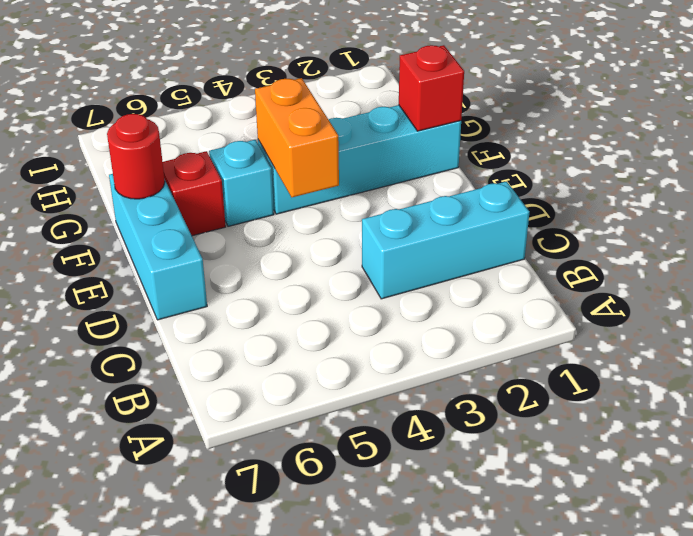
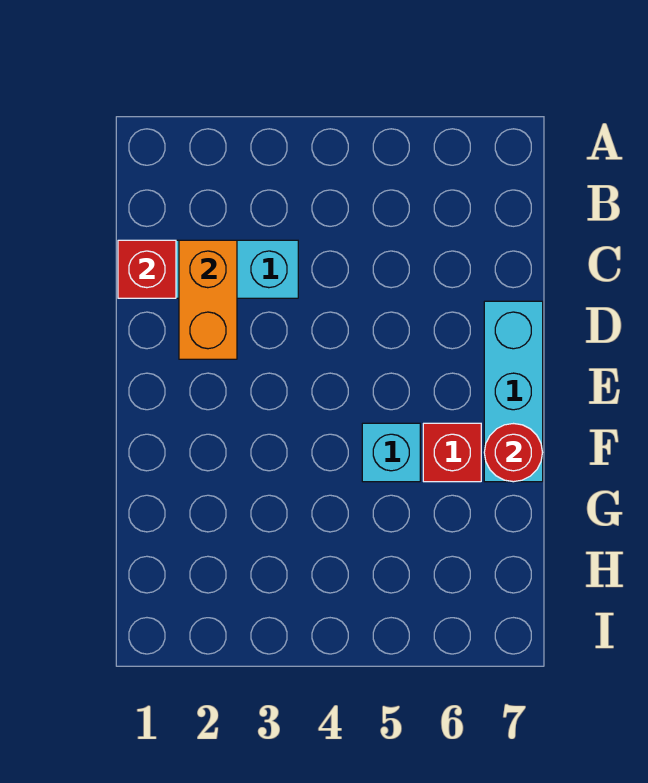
orange 1x2 brick [255,78,339,197] -> orange 1x2 brick moved to [179,240,237,359]
cyan 1x4 brick [258,105,461,214] -> none
red 1x1 brick [399,45,464,131] -> red 1x1 brick moved to [118,240,176,298]

